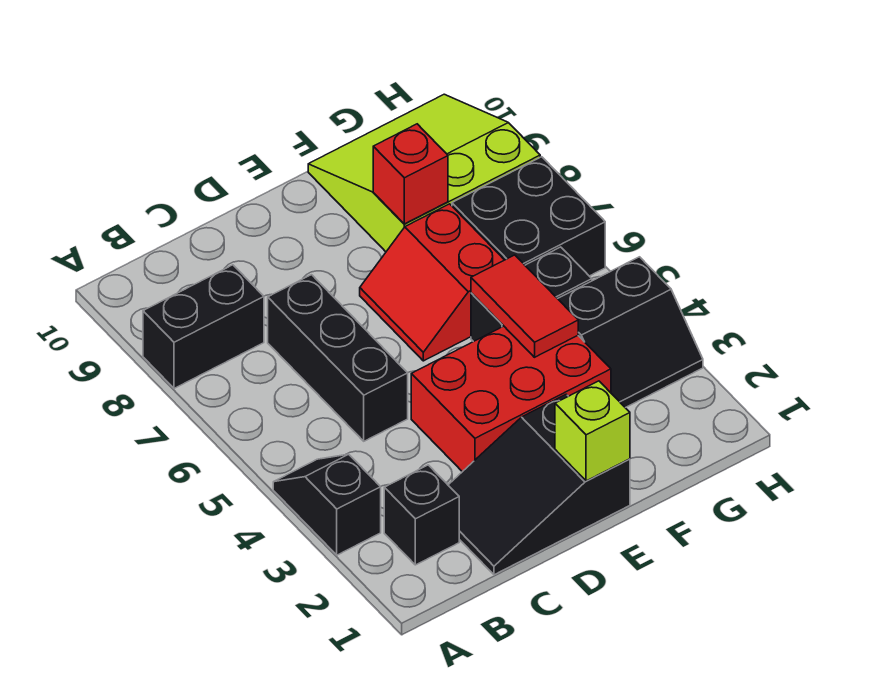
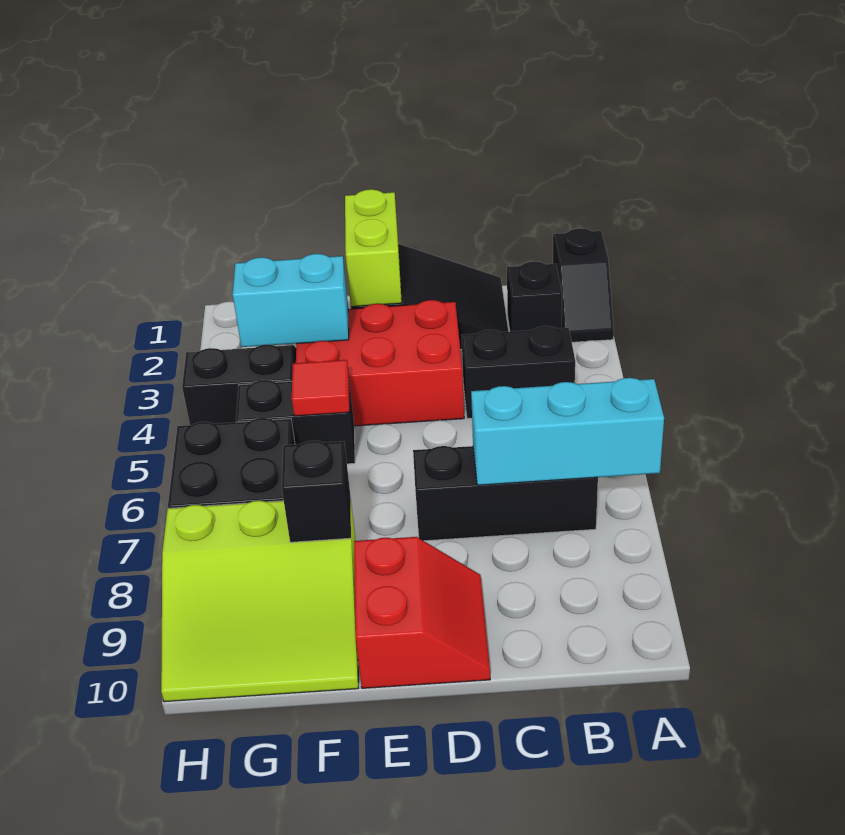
black 1x2 slope [273,454,381,555] -> black 1x2 slope moved to [553,228,614,342]
none -> cyan 1x3 brick [471,378,664,485]
black 1x2 brick [143,265,264,388] -> black 1x2 brick moved to [462,326,575,418]
black 1x3 brick [268,275,408,441] -> black 1x3 brick turned to [413,446,598,541]
lime 1x1 brick [555,381,630,481] -> lime 1x2 brick [345,189,402,307]
red 2x2 slope [360,204,504,361] -> red 2x2 slope moved to [354,537,490,688]
none -> cyan 1x2 brick [233,254,349,347]
red 1x2 tile [471,255,578,357] -> red 1x1 tile [292,360,349,416]
red 1x1 brick [373,124,448,224] -> black 1x1 brick [282,441,351,542]

